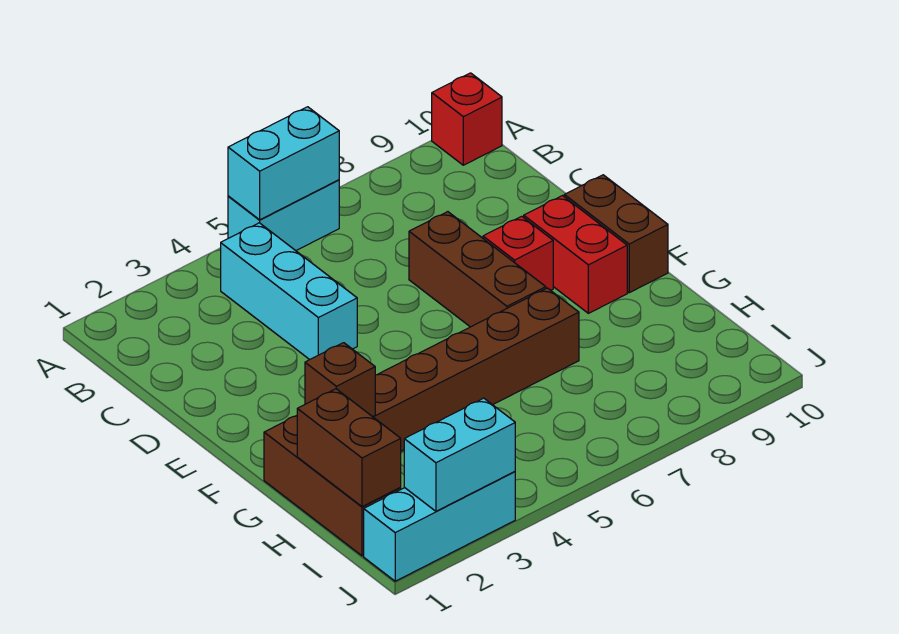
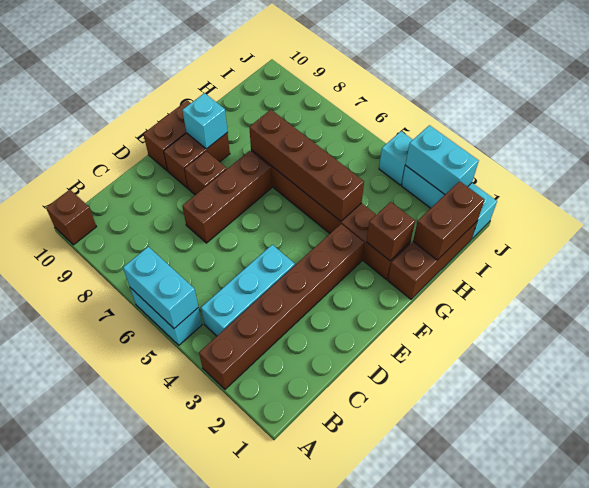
none -> brown 1x6 brick [199,224,364,389]
red 1x1 brick [432,73,502,165] -> brown 1x1 brick [46,190,96,245]
red 1x1 brick [483,216,553,290] -> brown 1x1 brick [185,151,227,195]
red 1x2 brick [524,196,627,313] -> brown 1x2 brick [164,133,230,188]
none -> cyan 1x1 brick [183,93,227,149]
none -> brown 1x4 brick [249,110,364,221]
none -> cyan 1x1 brick [379,131,413,185]

